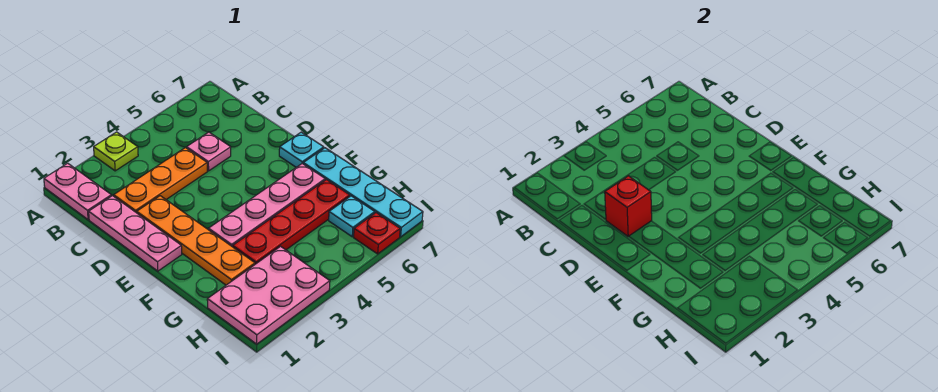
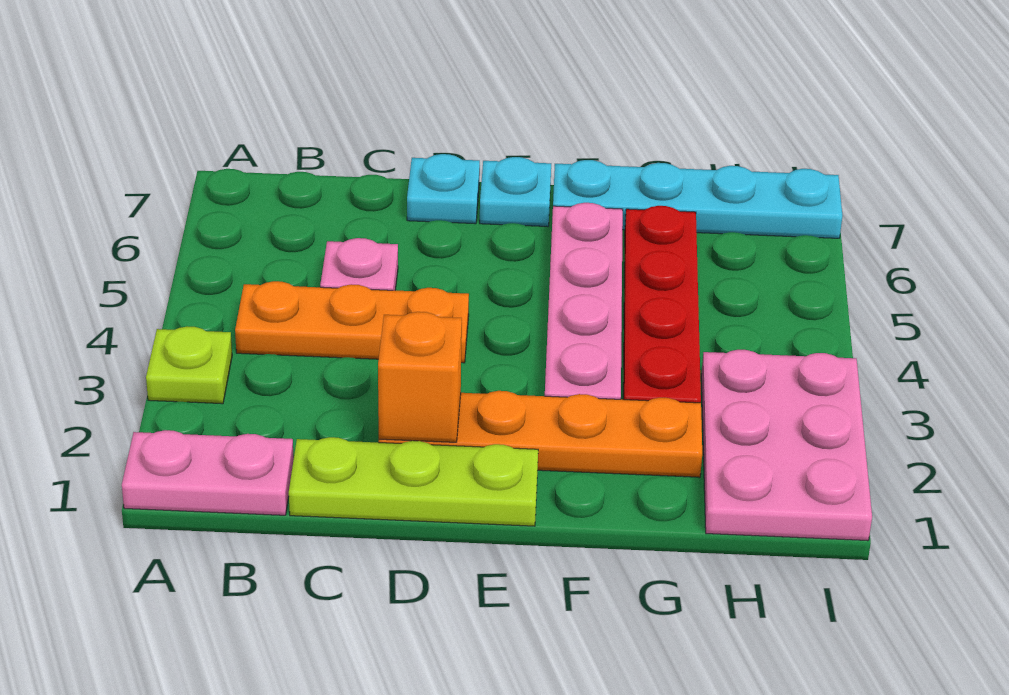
pink 1x3 plate [89,196,182,271] -> lime 1x3 plate [289,437,538,526]
orange 1x3 plate [114,148,207,213] -> orange 1x3 plate turned to [235,281,469,363]
red 1x1 brick [605,176,652,237] -> orange 1x1 brick [378,312,462,442]
cyan 1x1 plate [329,196,375,237] -> cyan 1x1 plate moved to [407,154,480,224]
red 1x1 plate [354,213,400,254] -> none

